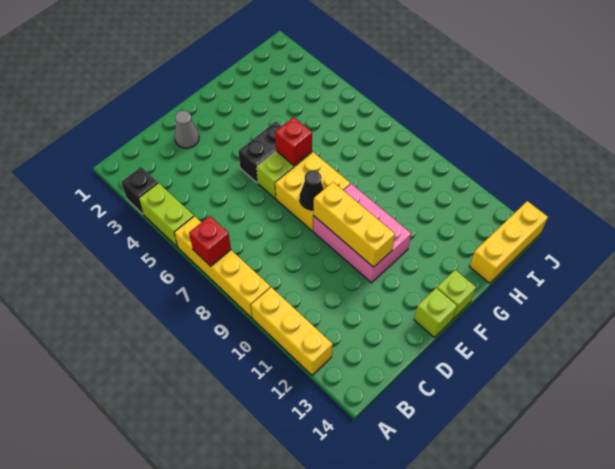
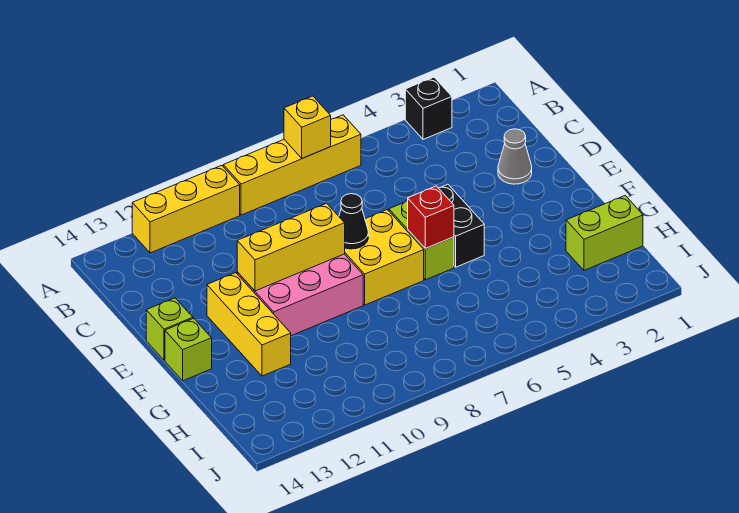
lime 1x2 brick [139,183,194,247] -> lime 1x2 brick moved to [566,196,643,270]
red 1x1 brick [189,216,231,266] -> yellow 1x1 brick [284,96,331,158]
yellow 1x3 brick [470,201,548,283] -> yellow 1x3 brick moved to [207,273,291,376]

